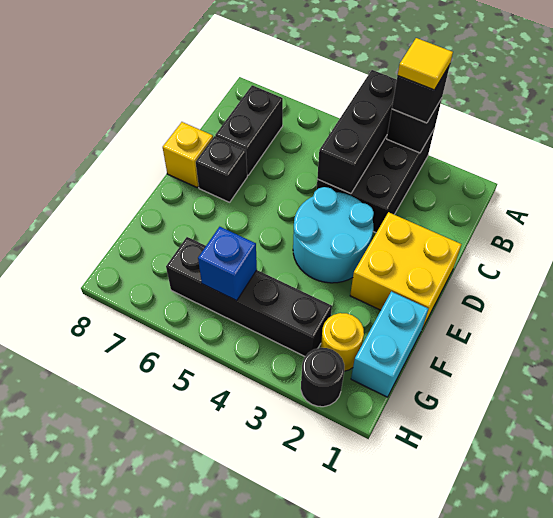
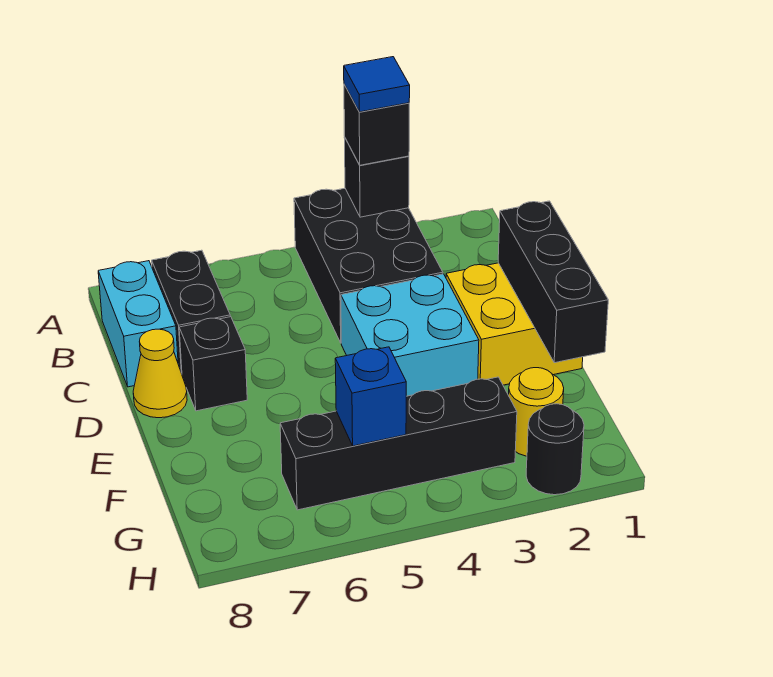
yellow 1x1 tile [398,38,453,90] -> blue 1x1 tile [344,57,410,112]
black 1x3 brick [317,70,397,194] -> black 1x3 brick moved to [498,201,608,363]
cyan 2x2 round brick [293,187,374,283] -> cyan 2x2 brick [341,274,479,396]
yellow 1x1 brick [163,122,213,187] -> yellow 1x1 cone [133,329,187,418]
cyan 1x2 brick [351,291,428,397] -> cyan 1x2 brick moved to [98,261,178,387]

